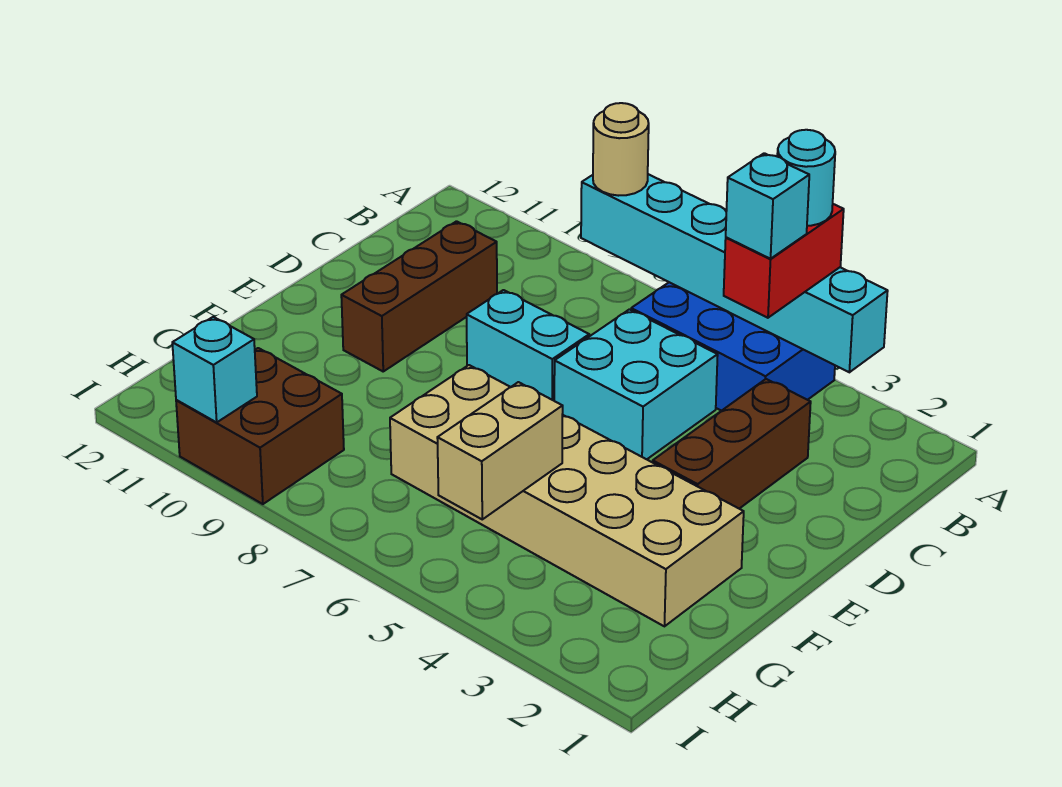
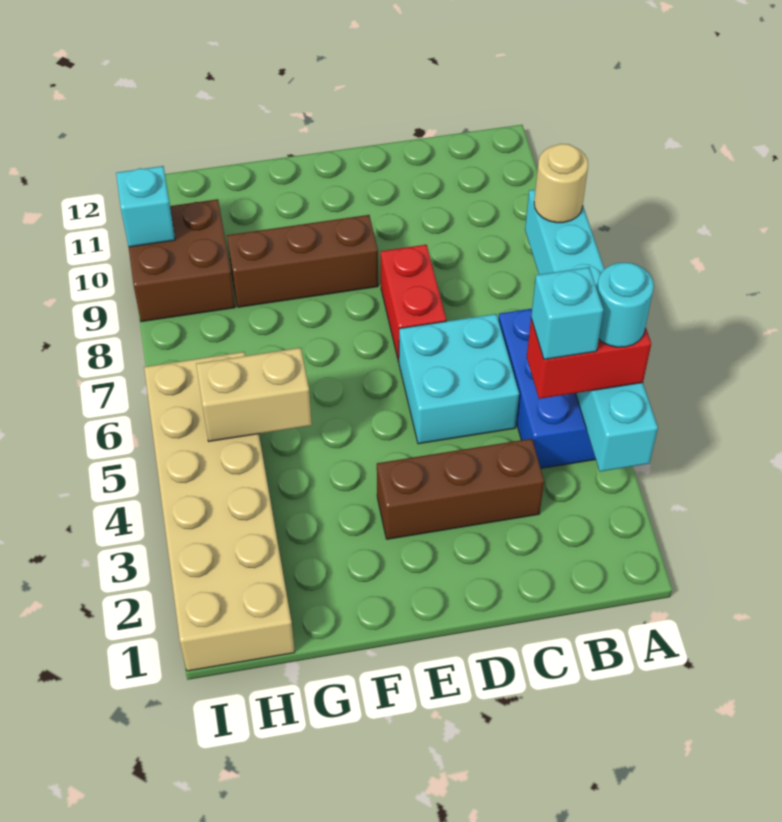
brown 1x3 brick [341,221,497,371] -> brown 1x3 brick moved to [227,215,378,307]
cyan 1x2 brick [467,290,589,401] -> red 1x2 brick [381,245,446,362]
tan 2x6 brick [390,365,744,626] -> tan 2x6 brick moved to [144,352,295,671]

